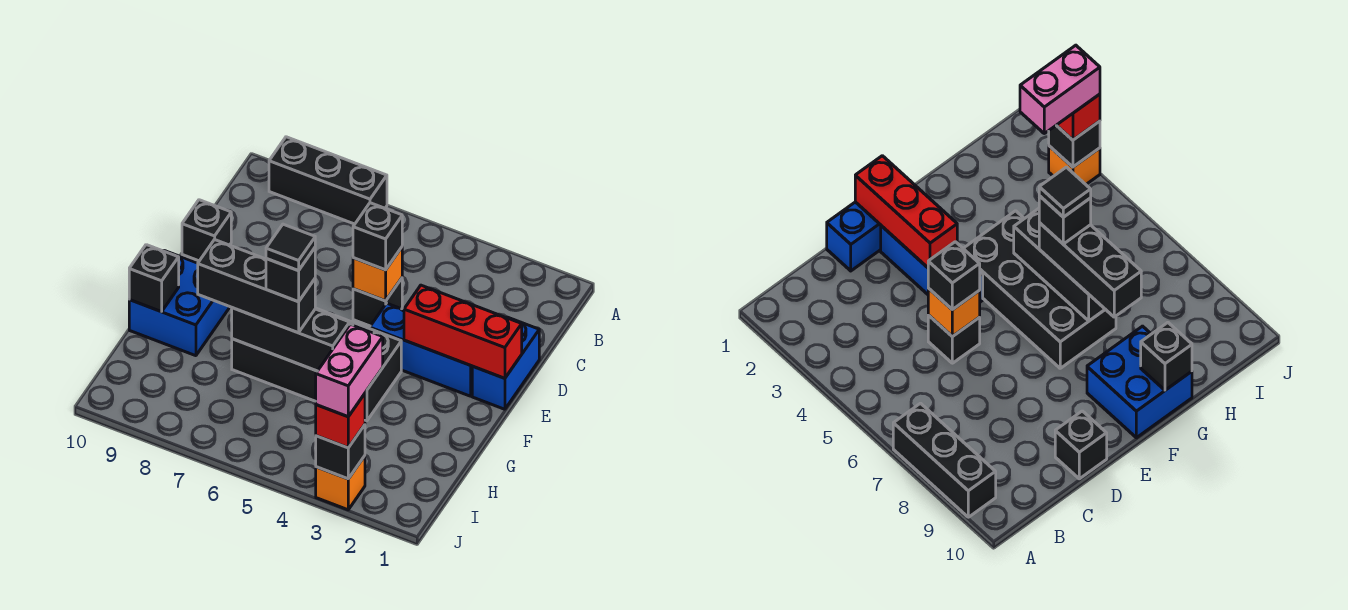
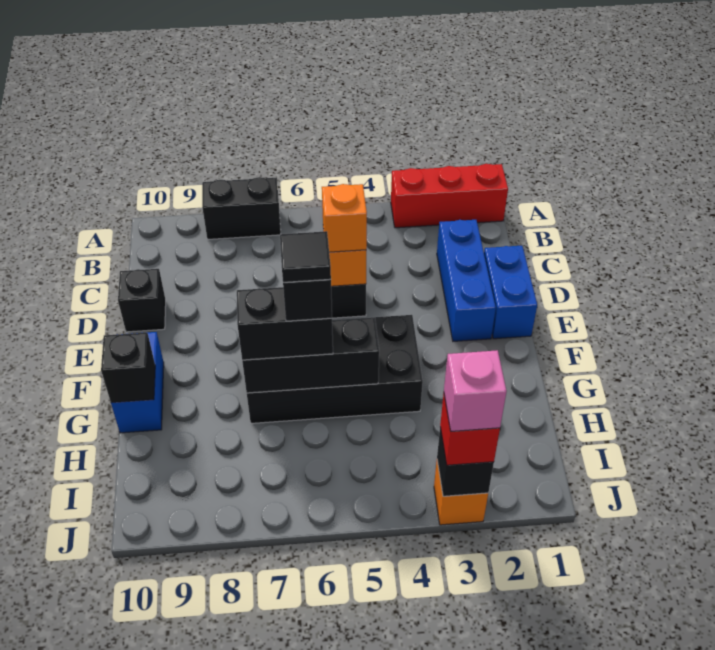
black 1x3 brick [269,137,387,224] -> black 1x2 brick [202,177,281,239]
black 1x1 brick [353,203,402,270] -> orange 1x1 brick [322,184,367,252]
red 1x3 brick [404,285,522,378] -> red 1x3 brick moved to [391,164,508,228]
blue 1x3 brick [370,303,472,396] -> blue 1x3 brick turned to [437,220,496,341]
blue 2x2 brick [129,250,230,356] -> blue 1x2 brick [111,332,164,433]
black 1x3 brick [198,240,315,333] -> black 1x2 brick [237,287,333,360]
pink 1x2 brick [316,324,383,417] -> pink 1x1 brick [444,350,507,431]

